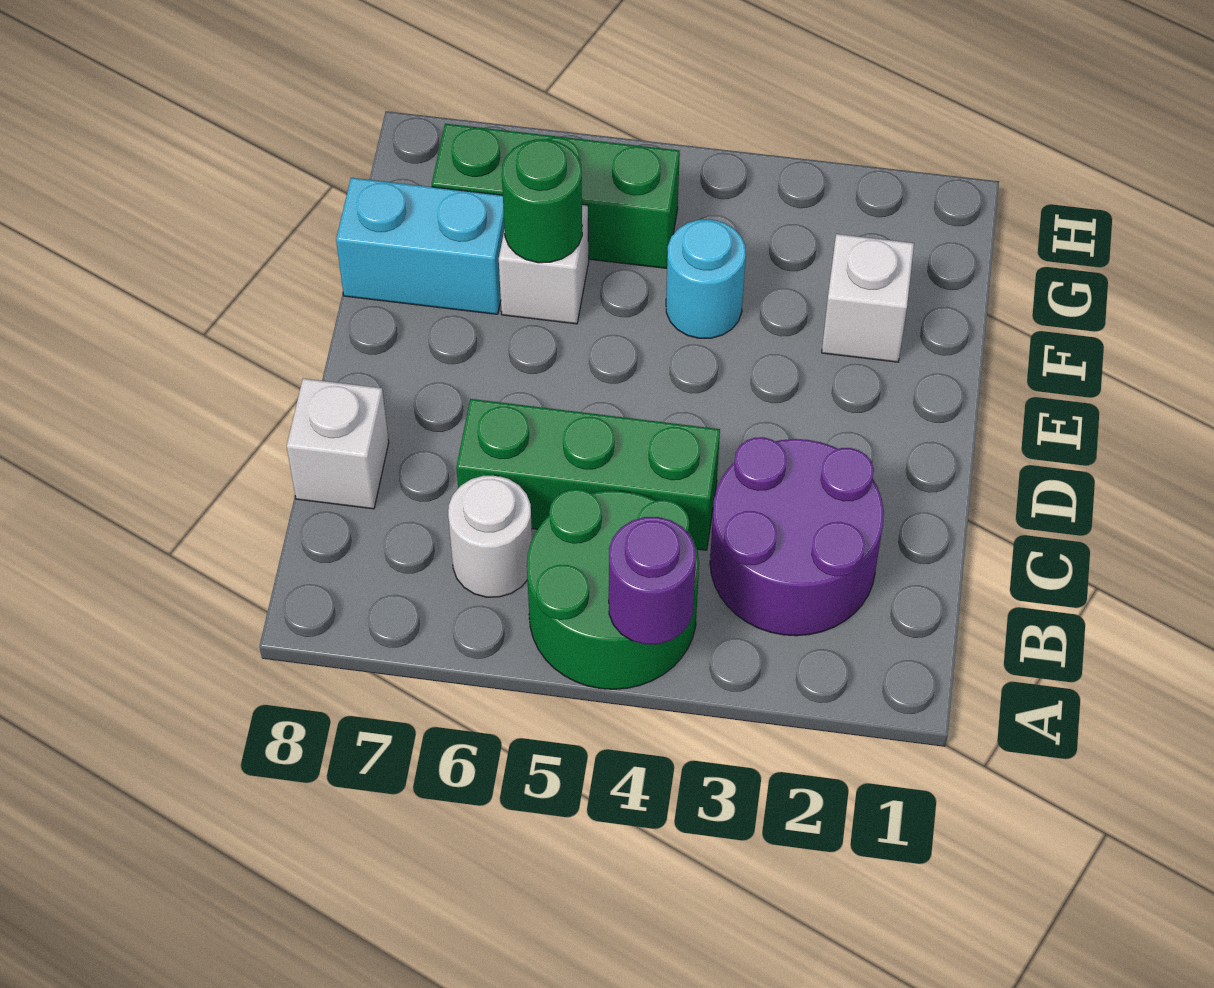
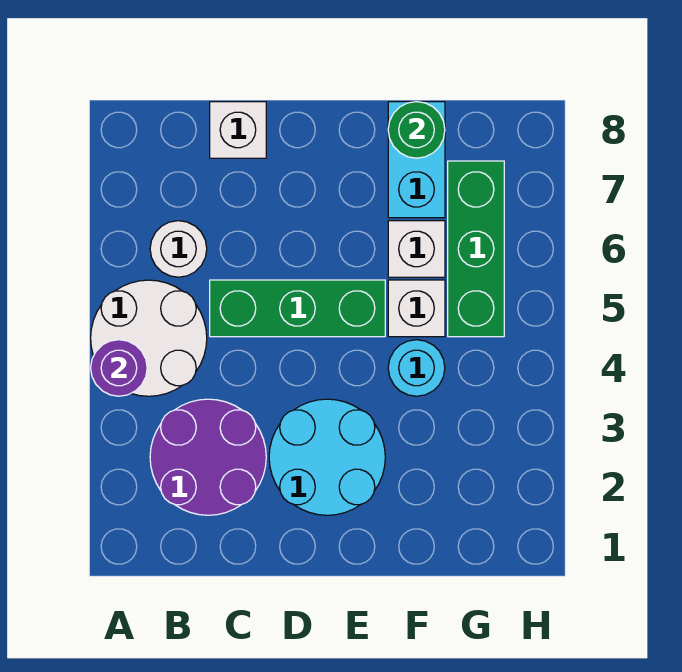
green 2x2 round brick [527,489,699,689] -> white 2x2 round brick [91,280,207,396]
green 1x3 brick [456,399,720,550] -> green 1x3 brick turned to [210,280,385,337]
none -> cyan 2x2 round brick [269,399,385,515]
white 1x1 brick [822,234,914,362] -> white 1x1 brick moved to [388,280,445,337]
green 1x1 round brick [502,139,582,263] -> green 1x1 round brick moved to [388,102,445,158]

